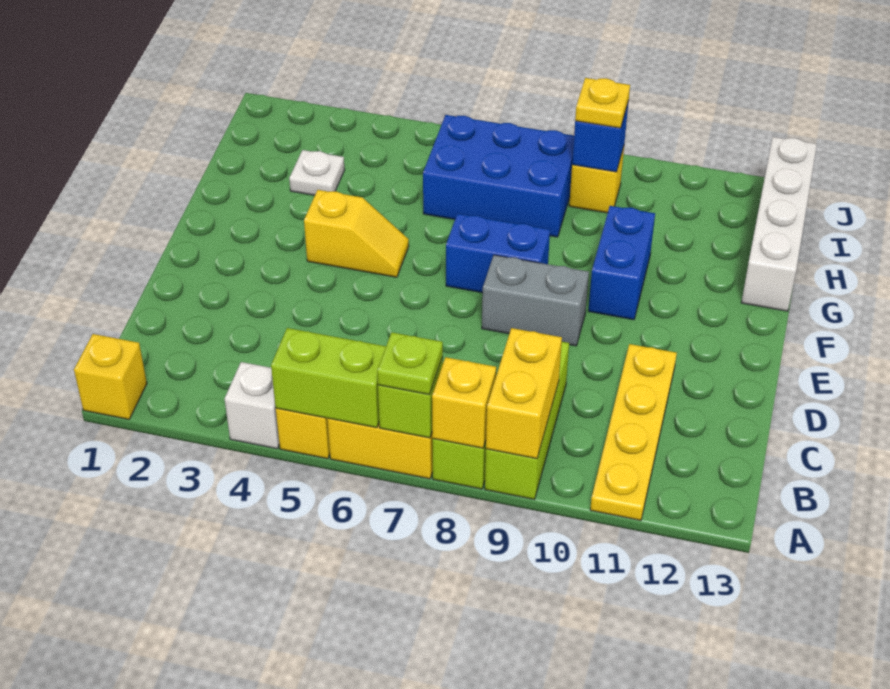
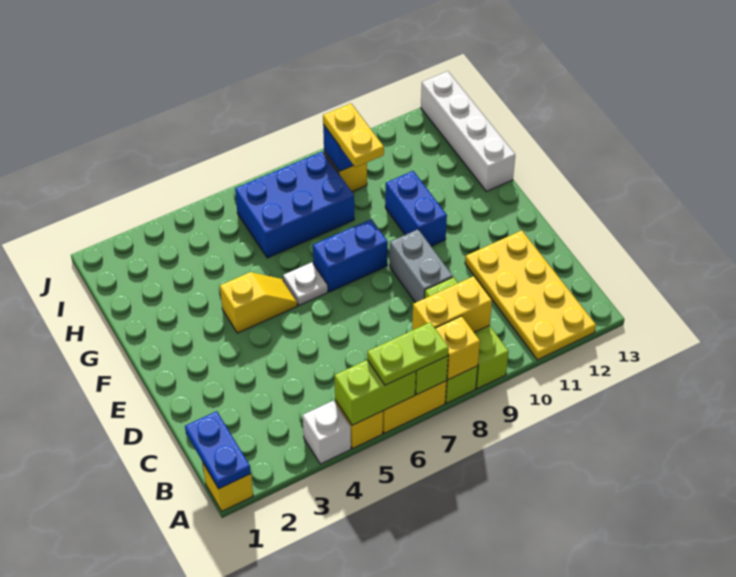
none -> blue 1x2 plate [185,411,251,489]
lime 1x1 plate [377,332,443,395] -> lime 1x2 plate [367,322,449,385]
yellow 1x2 brick [486,328,562,459] -> yellow 1x2 brick turned to [412,276,492,332]
yellow 1x4 plate [590,344,677,520] -> yellow 2x4 plate [465,230,596,360]
grey 1x2 brick [482,255,589,346] -> grey 1x2 brick turned to [390,229,453,303]
white 1x1 plate [289,150,345,195] -> white 1x1 plate moved to [283,262,328,306]
yellow 1x1 plate [575,78,630,128] -> yellow 1x2 plate [323,103,384,167]

